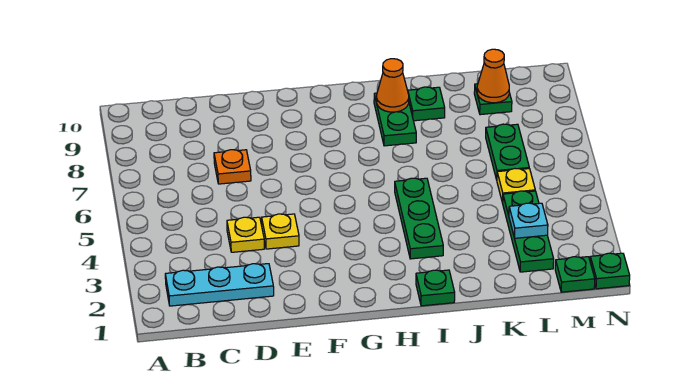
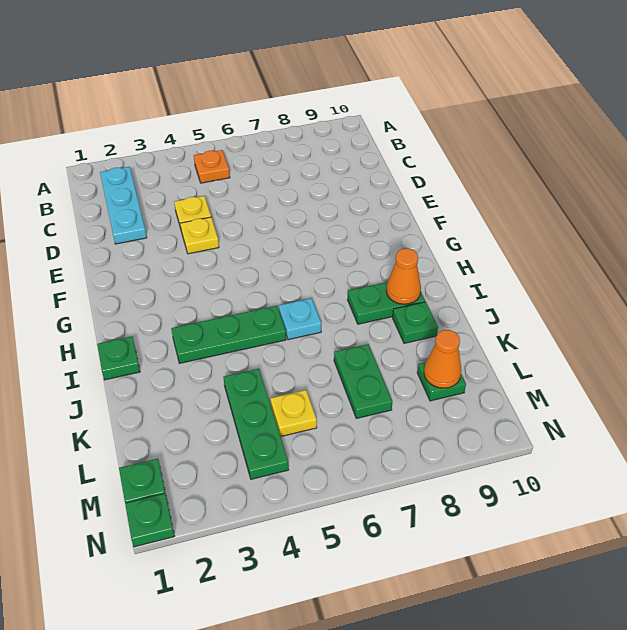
orange 1x1 plate [214,150,251,184] -> orange 1x1 plate moved to [194,150,230,183]
green 1x3 plate [503,191,554,272] -> green 1x3 plate turned to [224,369,289,479]
cyan 1x1 plate [509,203,548,238] -> cyan 1x1 plate moved to [279,298,321,340]
green 1x2 plate [486,124,529,180] -> green 1x2 plate turned to [334,344,393,418]

